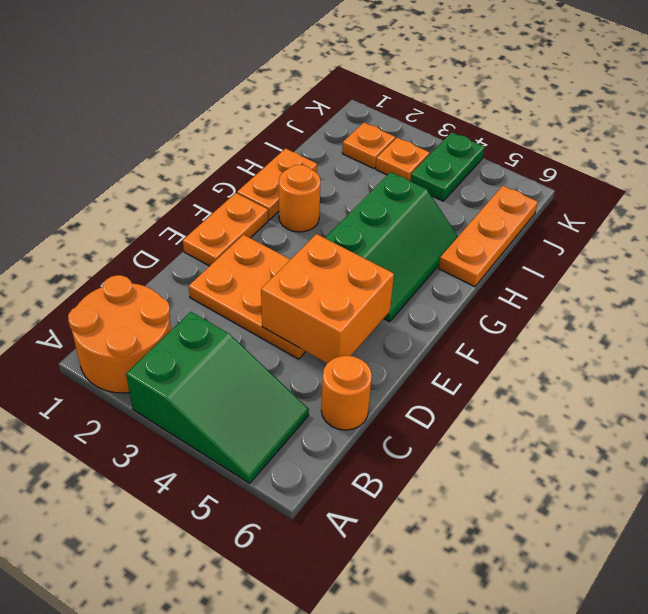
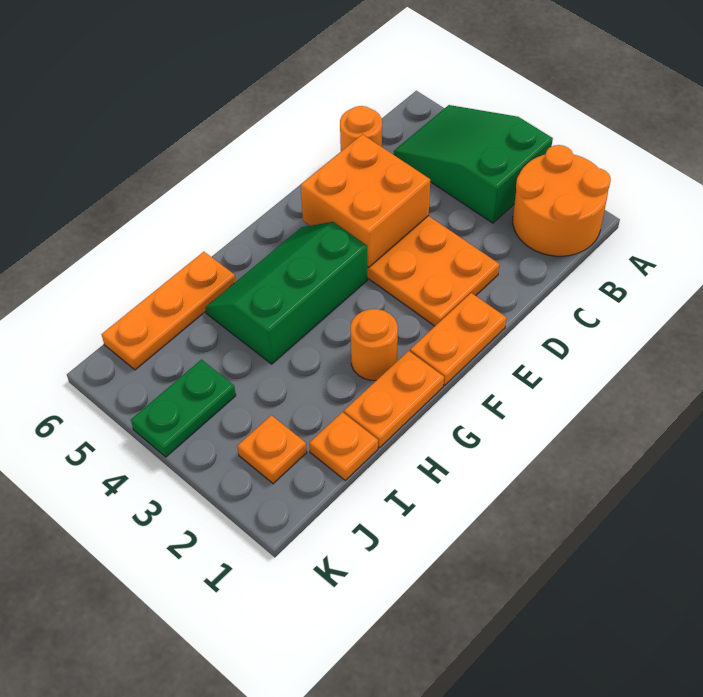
orange 1x1 plate [376,138,430,181] -> orange 1x1 plate moved to [309,412,378,480]

